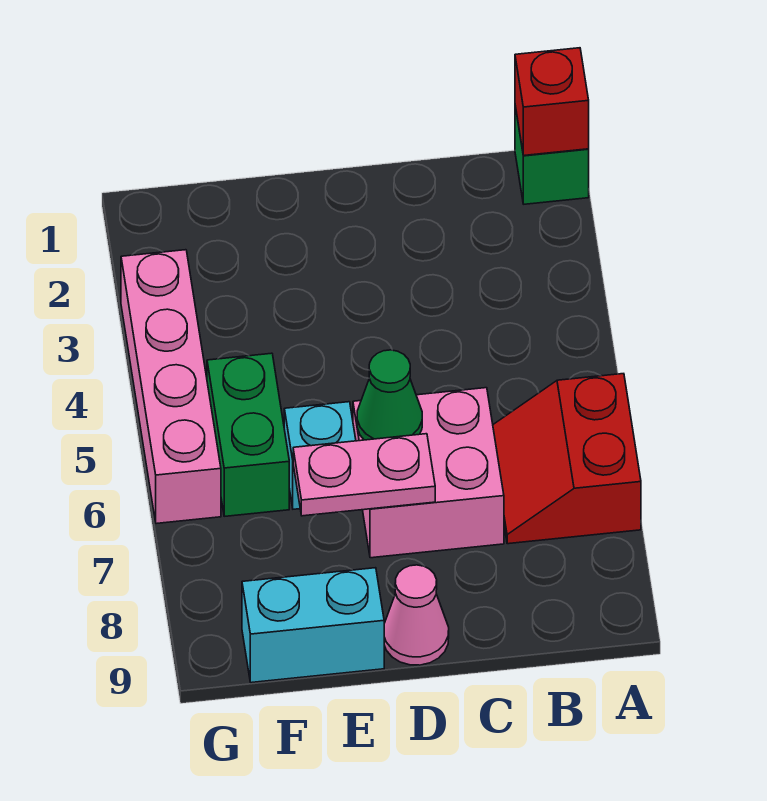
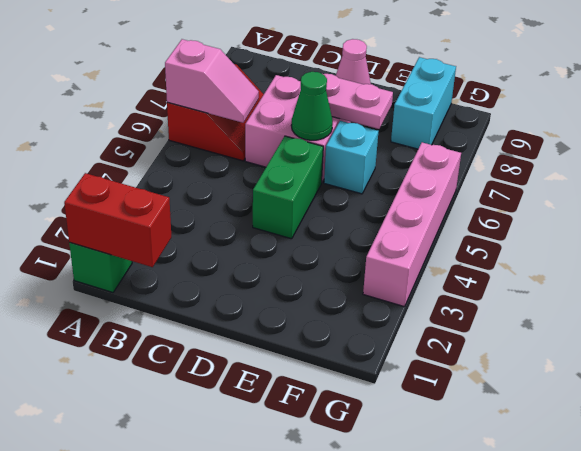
red 1x1 brick [515,48,589,156] -> red 1x2 brick [64,173,171,267]
none -> pink 1x2 slope [165,39,259,123]
cyan 1x2 brick [242,568,384,683] -> cyan 1x2 brick turned to [391,57,456,149]
green 1x2 brick [207,353,289,516] -> green 1x2 brick moved to [253,136,323,239]

